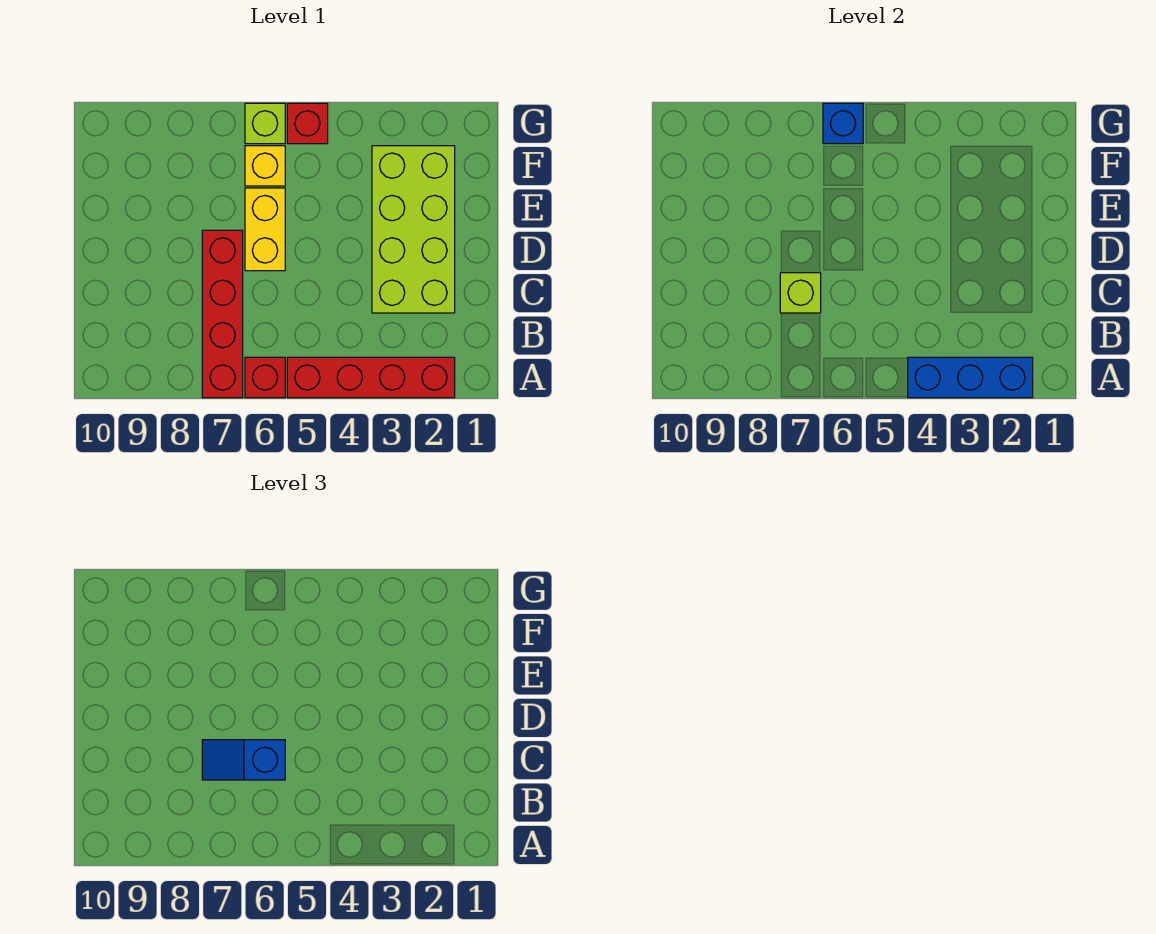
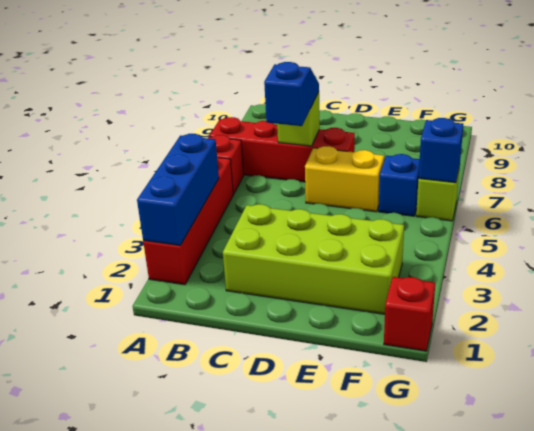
yellow 1x1 brick [245,146,285,186] -> blue 1x1 brick [379,154,420,216]
red 1x1 brick [287,103,328,144] -> red 1x1 brick moved to [384,277,435,351]

